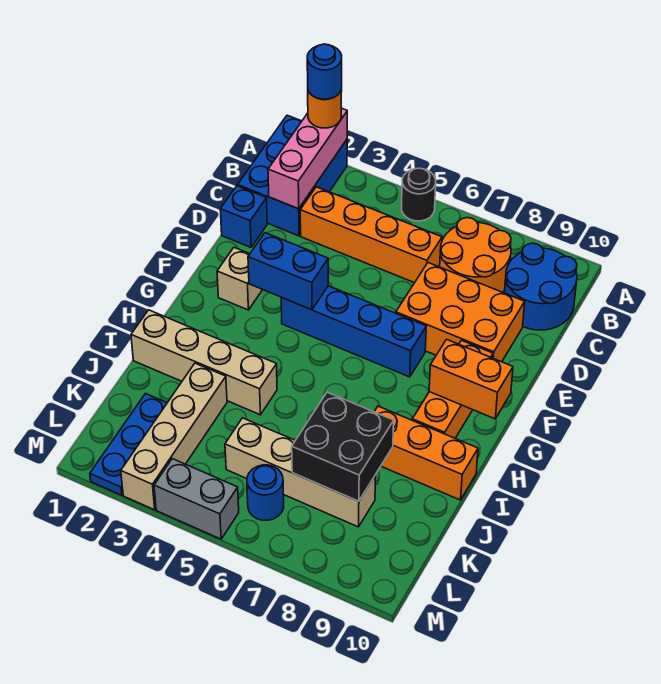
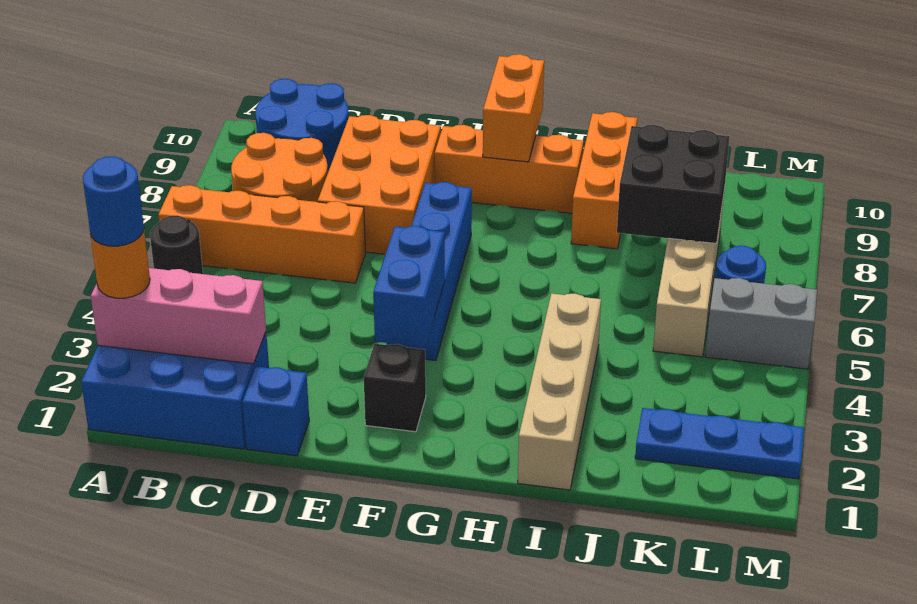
orange 1x4 brick [300,187,442,283] -> orange 1x4 brick turned to [158,185,366,283]
tan 1x1 brick [217,248,262,310] -> black 1x1 brick [364,344,426,432]
tan 1x4 brick [121,363,227,510] -> none
grey 1x2 brick [154,459,239,539] -> grey 1x2 brick turned to [705,278,817,369]

